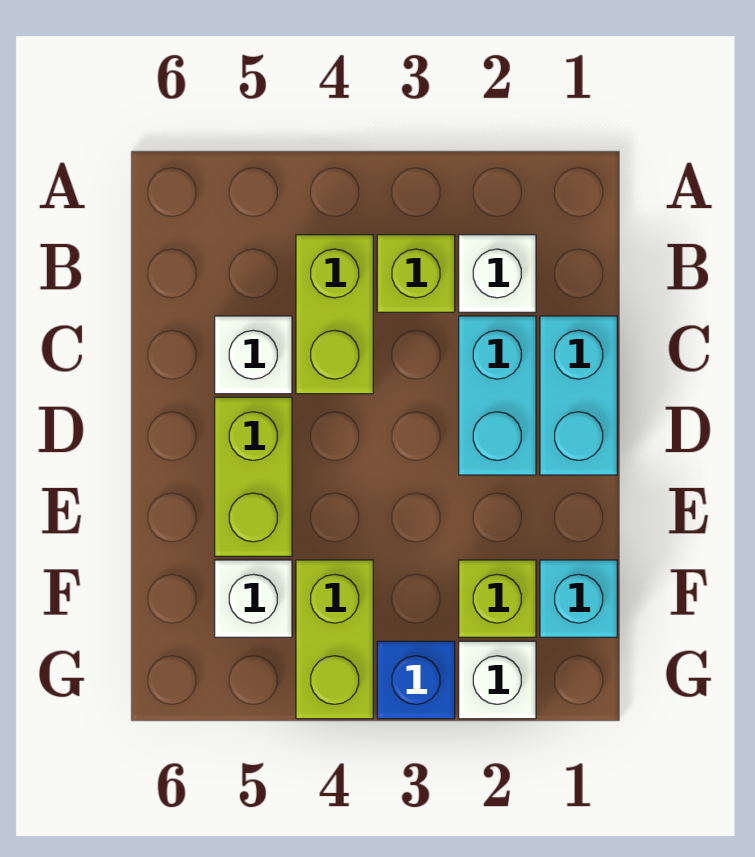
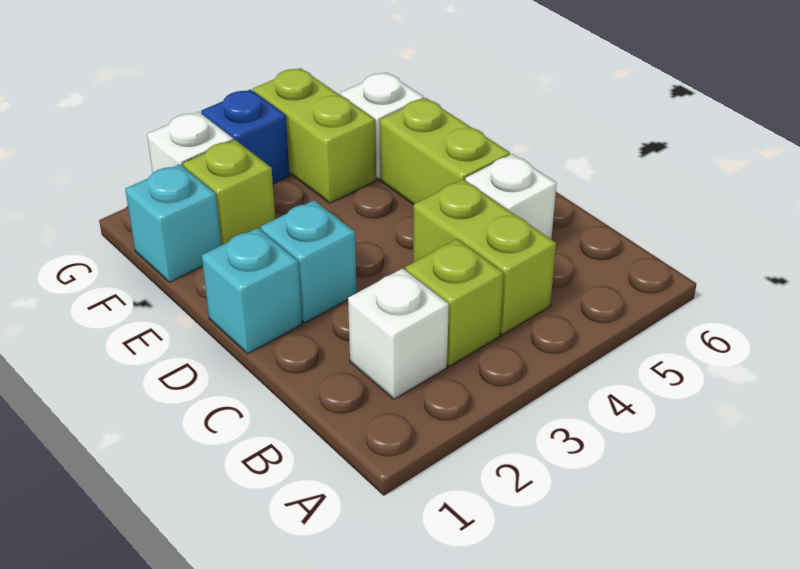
cyan 1x2 brick [540,316,617,475] -> cyan 1x1 brick [202,228,302,354]
cyan 1x2 brick [459,316,536,475] -> cyan 1x1 brick [261,201,357,323]

